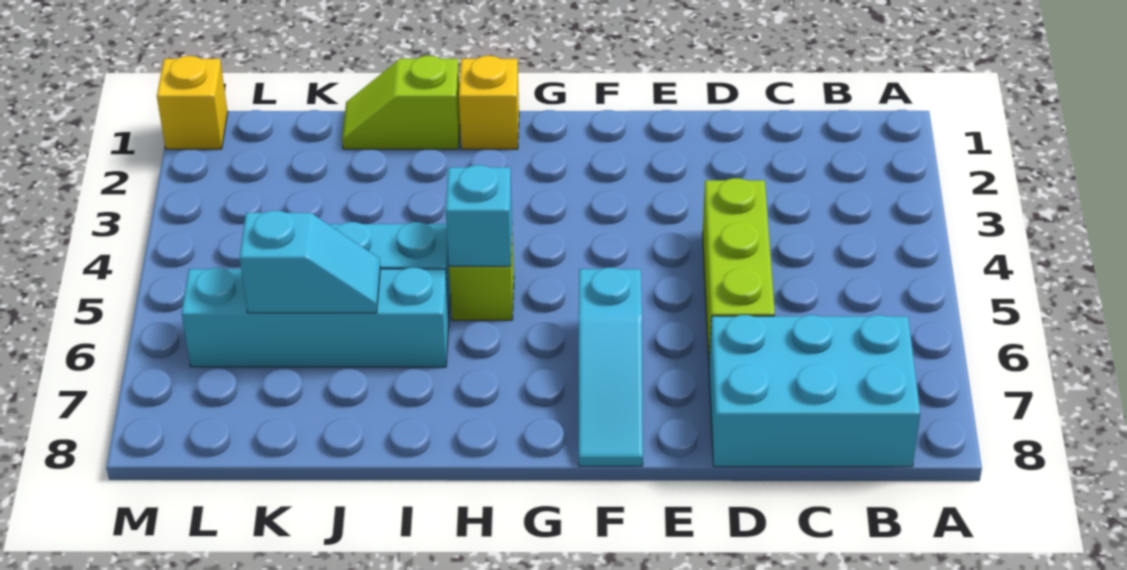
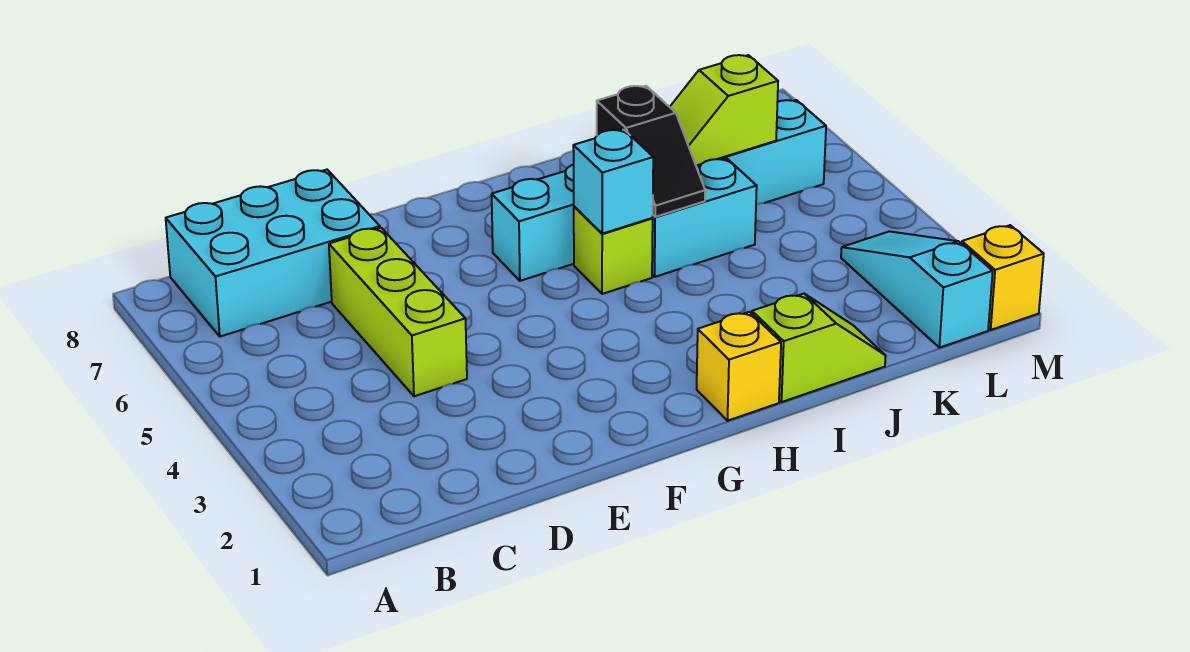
cyan 1x3 slope [579,268,643,466] -> cyan 1x3 slope moved to [841,231,993,348]
none -> black 1x2 slope [597,86,705,217]
cyan 1x4 brick [182,268,449,367] -> cyan 1x6 brick [492,100,826,281]
cyan 1x2 slope [240,211,381,313] -> lime 1x2 slope [670,55,778,166]

